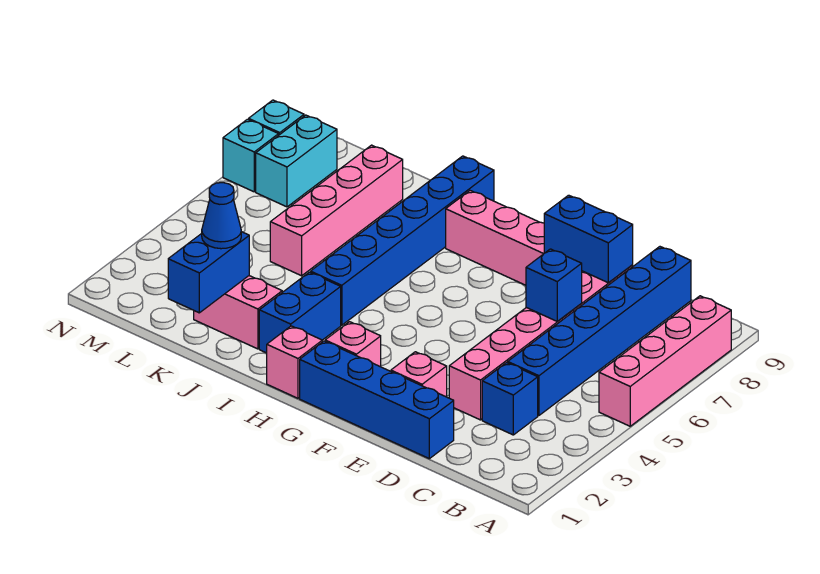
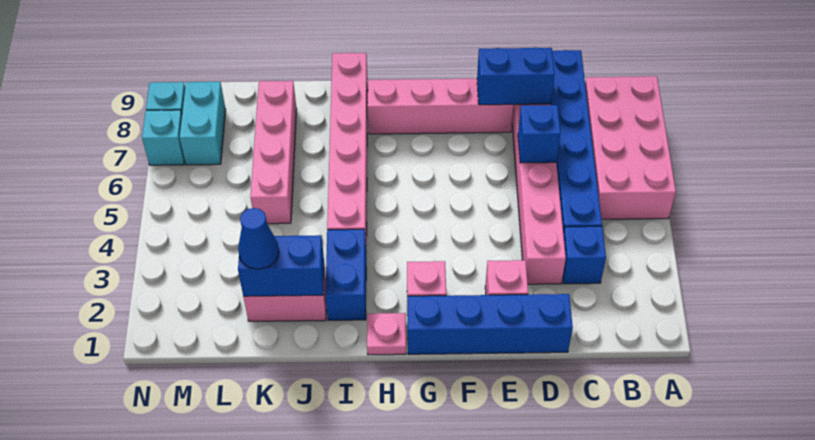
pink 1x4 brick [599,296,731,426] -> pink 2x4 brick [585,76,676,219]
pink 1x1 brick [267,326,322,398] -> pink 1x1 plate [367,313,406,355]
blue 1x6 brick [311,156,494,325] -> pink 1x6 brick [327,53,368,239]
blue 1x2 brick [168,232,249,313] -> blue 1x2 brick turned to [238,235,324,296]

